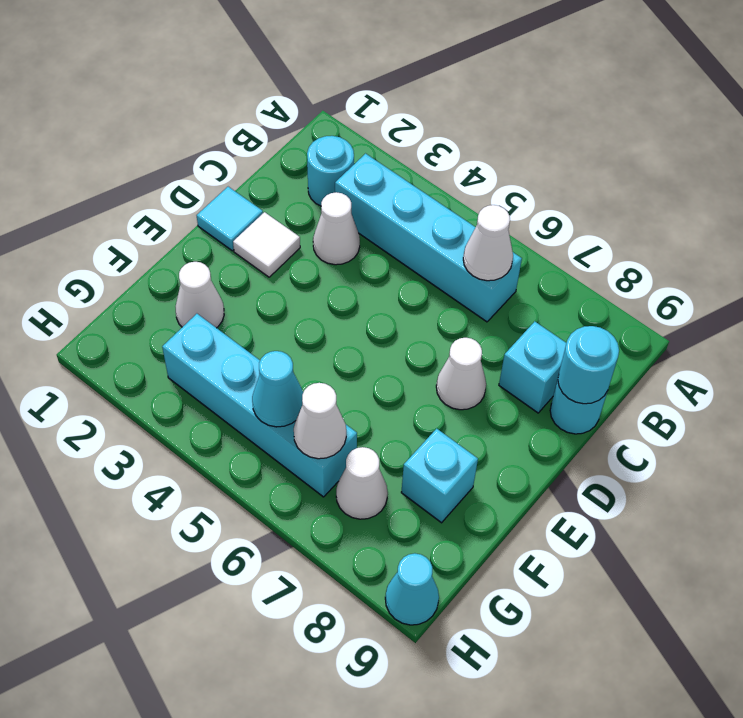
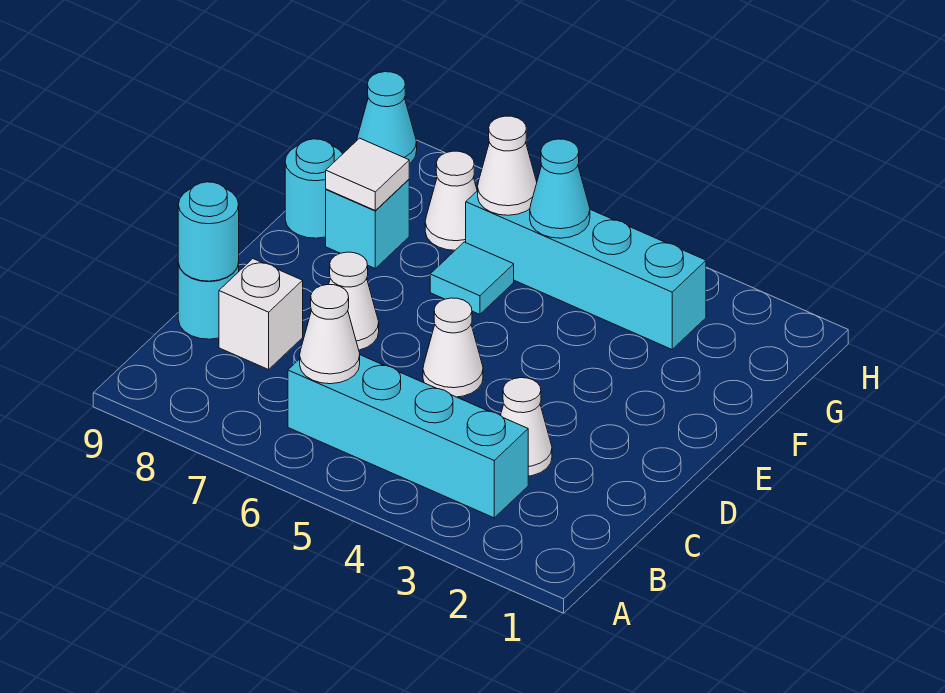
cyan 1x1 round brick [307,136,354,206] -> cyan 1x1 round brick moved to [285,139,342,238]
cyan 1x1 brick [499,321,566,413] -> white 1x1 brick [219,259,303,370]
cyan 1x1 tile [197,187,263,251] -> cyan 1x1 tile moved to [430,242,514,314]
white 1x1 tile [233,212,300,277] -> white 1x1 tile moved to [326,138,409,210]
white 1x1 cone [176,262,224,328] -> white 1x1 cone moved to [423,298,483,397]

